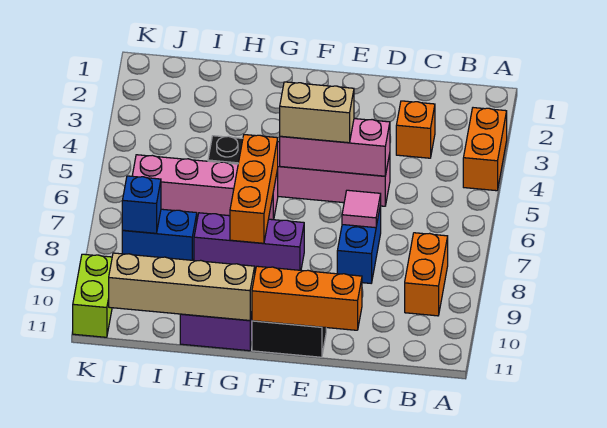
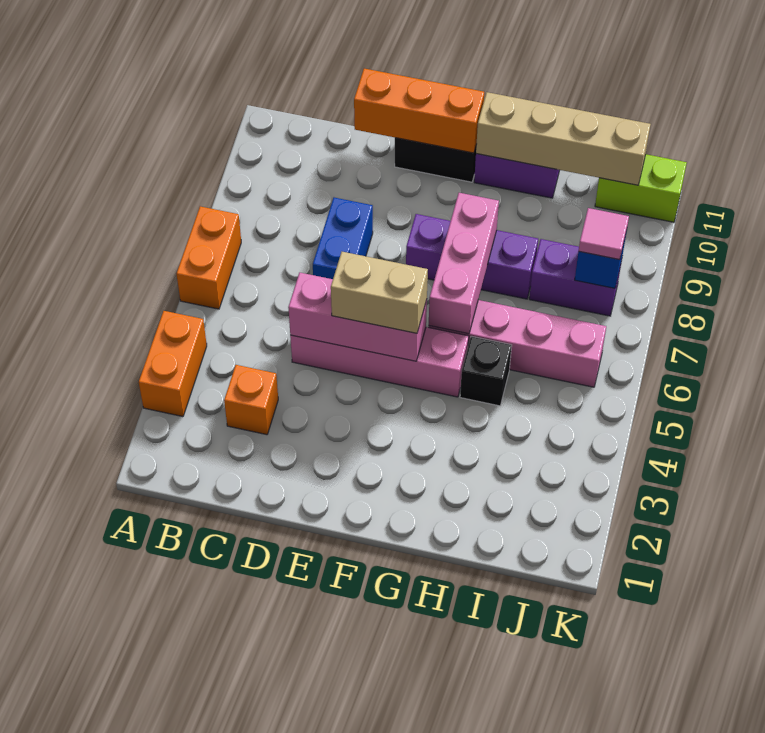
orange 1x2 brick [405,233,448,316] -> orange 1x2 brick moved to [176,206,241,309]
pink 1x1 tile [342,190,381,228] -> pink 1x1 tile moved to [579,208,629,260]
orange 1x3 brick [230,135,278,243] -> pink 1x3 brick [429,193,499,334]
blue 1x2 brick [122,209,197,260] -> purple 1x2 brick [529,239,622,316]
lime 1x2 brick [73,254,112,337] -> lime 1x2 brick turned to [595,154,687,222]

